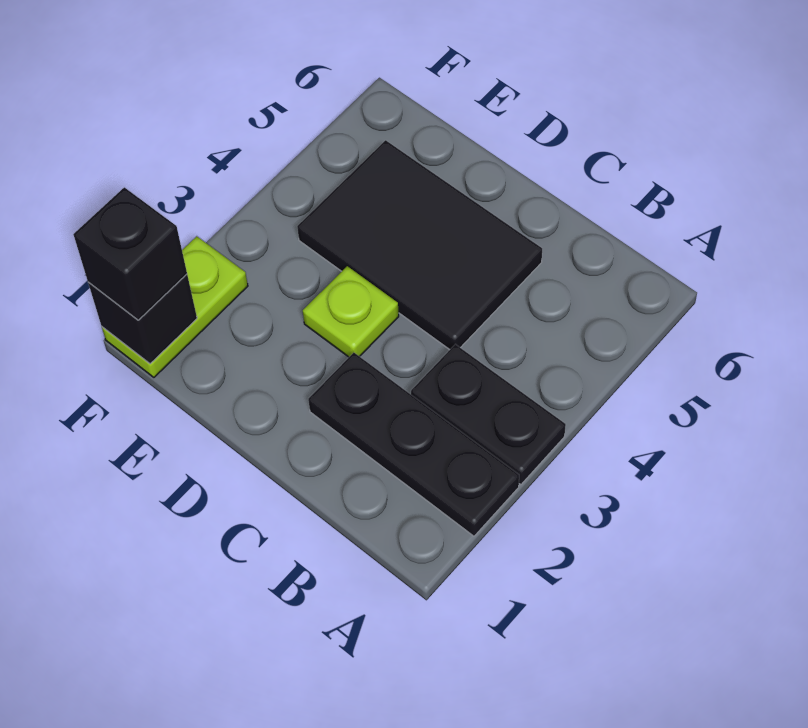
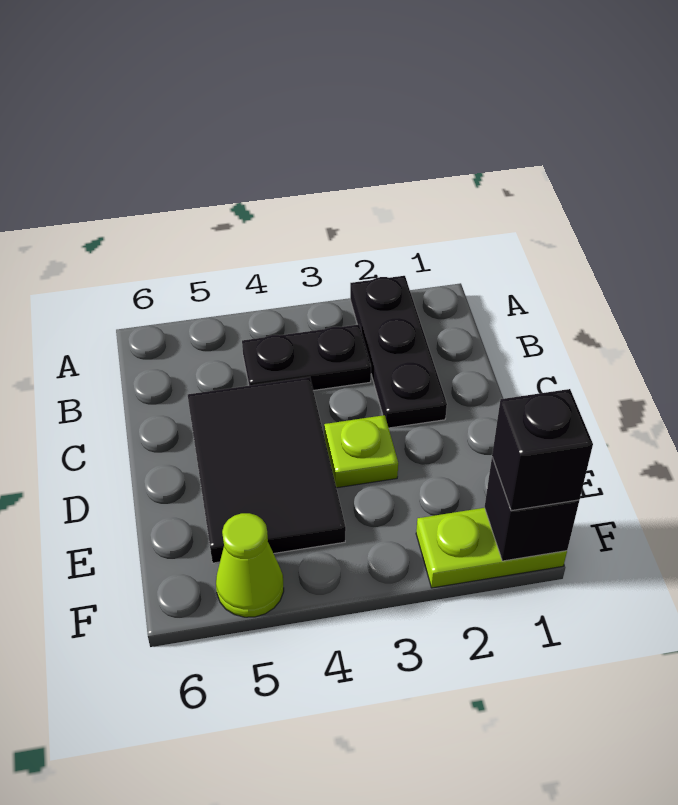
black 1x2 plate [411,344,566,485] -> black 1x2 plate turned to [242,325,371,390]
none -> lime 1x1 cone [216,513,284,617]

